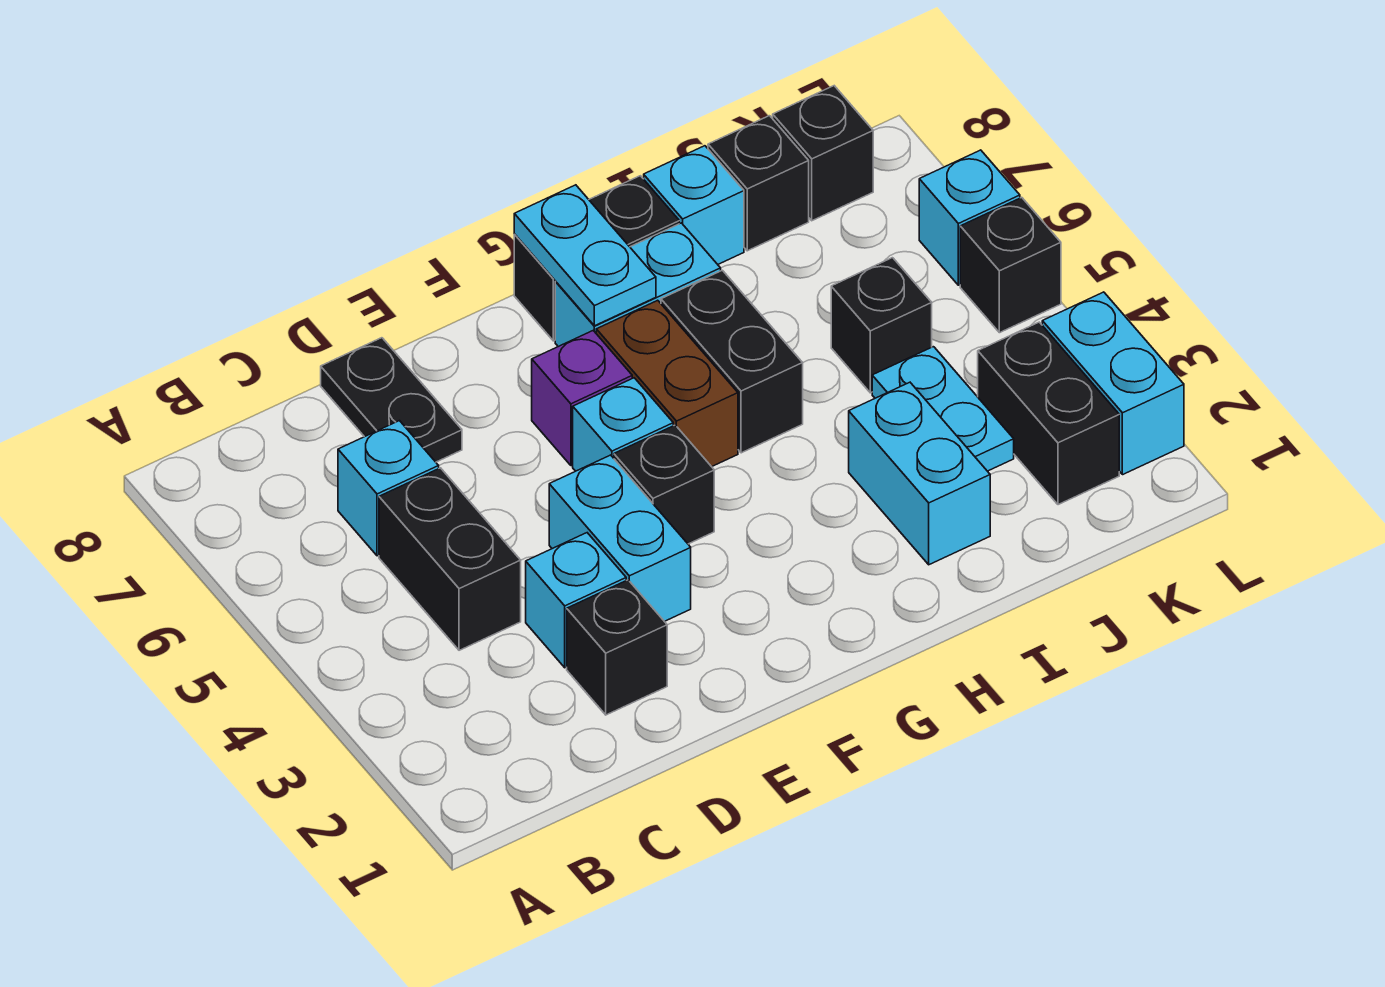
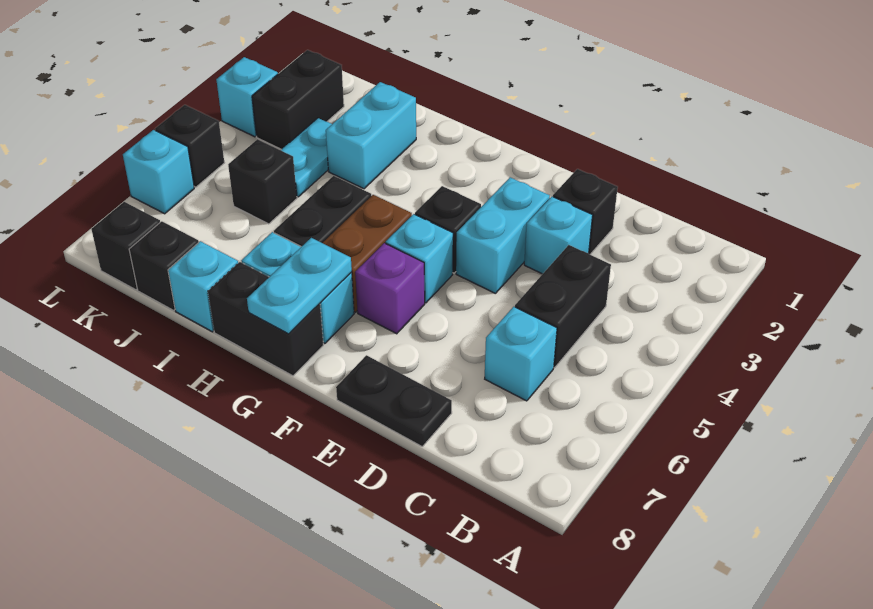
black 1x2 plate [321,338,462,462] -> black 1x2 plate turned to [336,355,452,446]
cyan 1x2 brick [1042,292,1184,475] -> cyan 1x1 brick [216,57,278,137]

